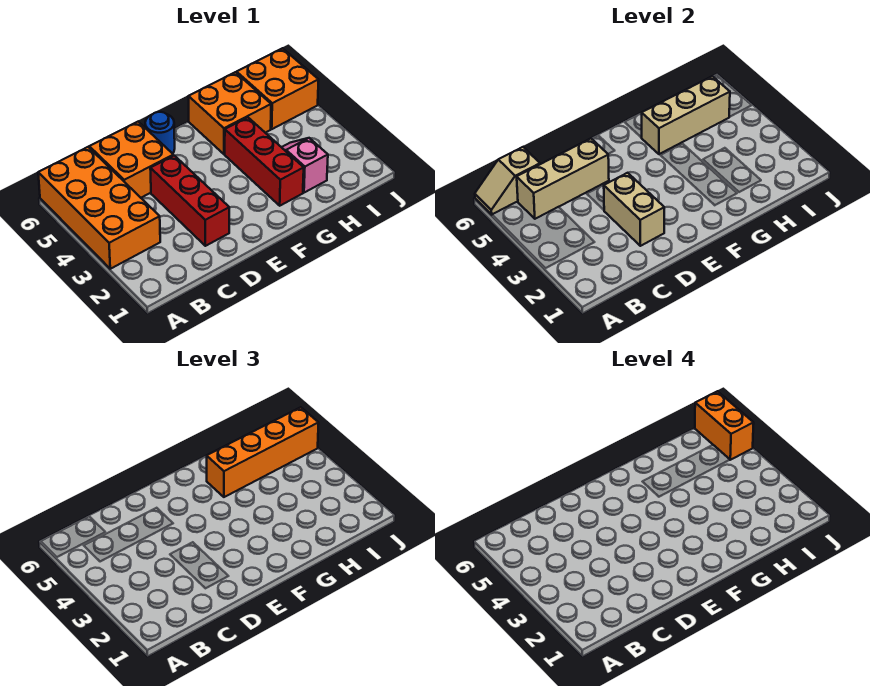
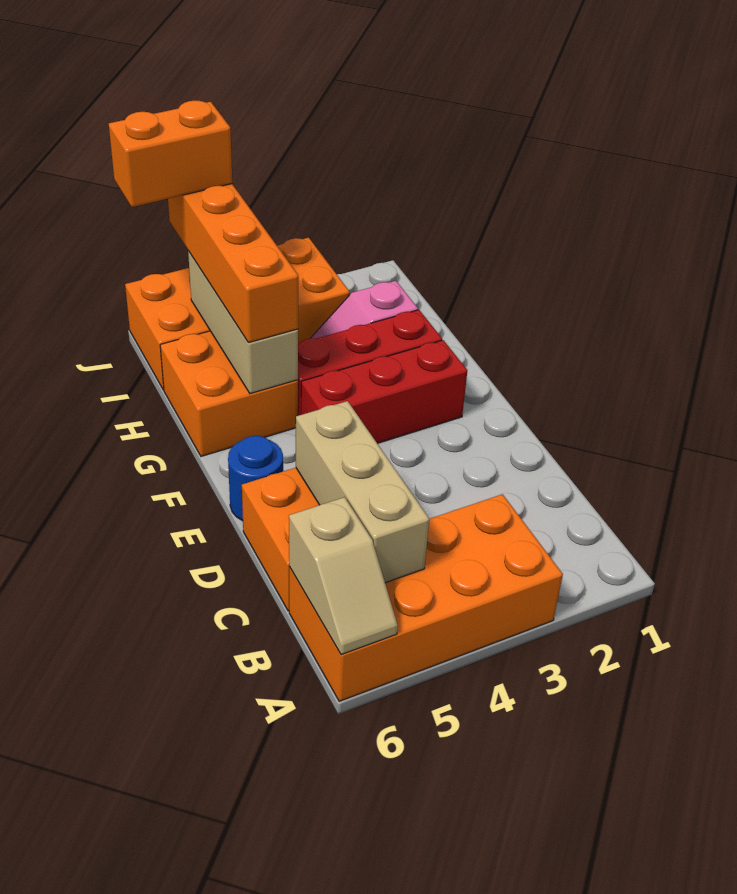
red 1x3 brick [150,156,229,246] -> red 1x3 brick moved to [301,340,467,443]
tan 1x2 brick [604,173,664,246] -> none
orange 2x2 brick [237,48,319,129] -> orange 2x4 brick [125,238,350,390]

